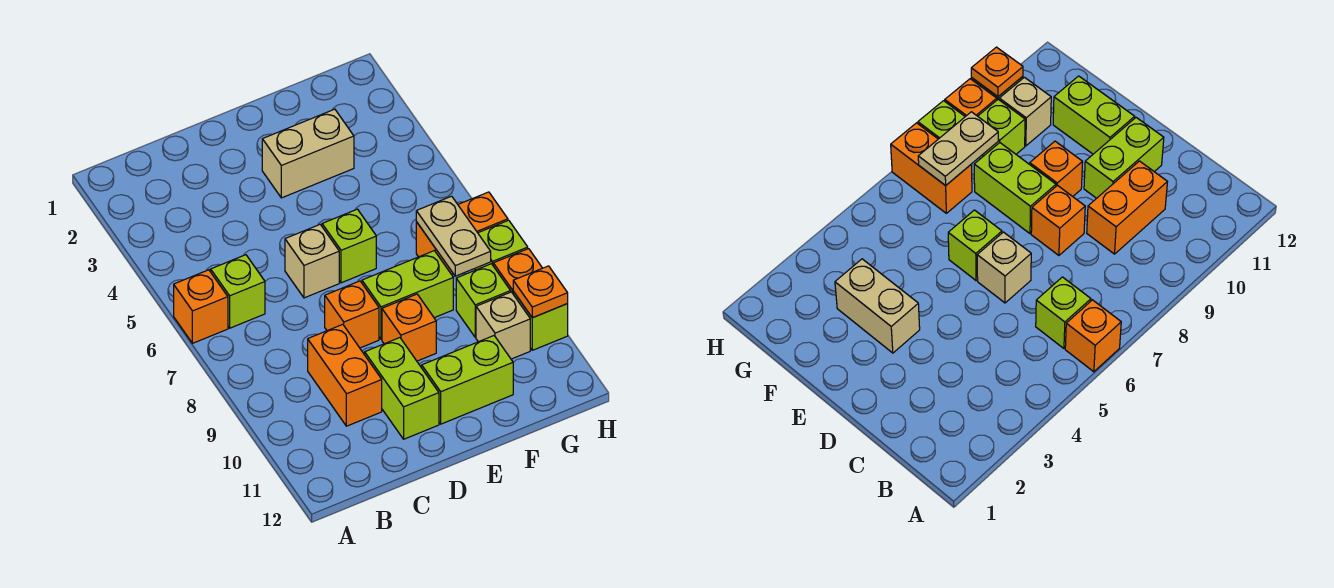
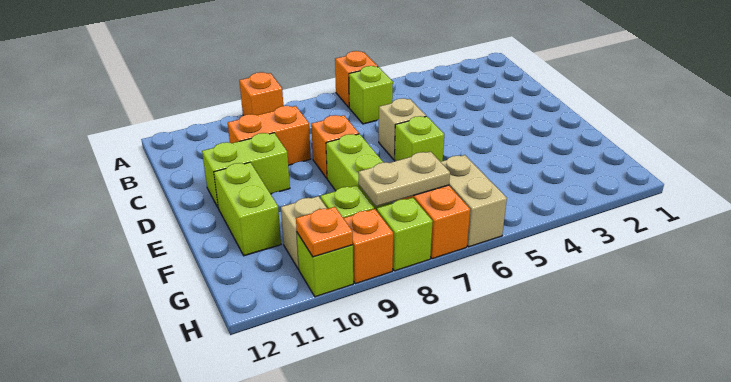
tan 1x2 brick [262,109,354,198] -> tan 1x2 brick moved to [441,155,507,247]
orange 1x1 brick [382,294,436,361] -> orange 1x1 brick moved to [239,72,283,116]

